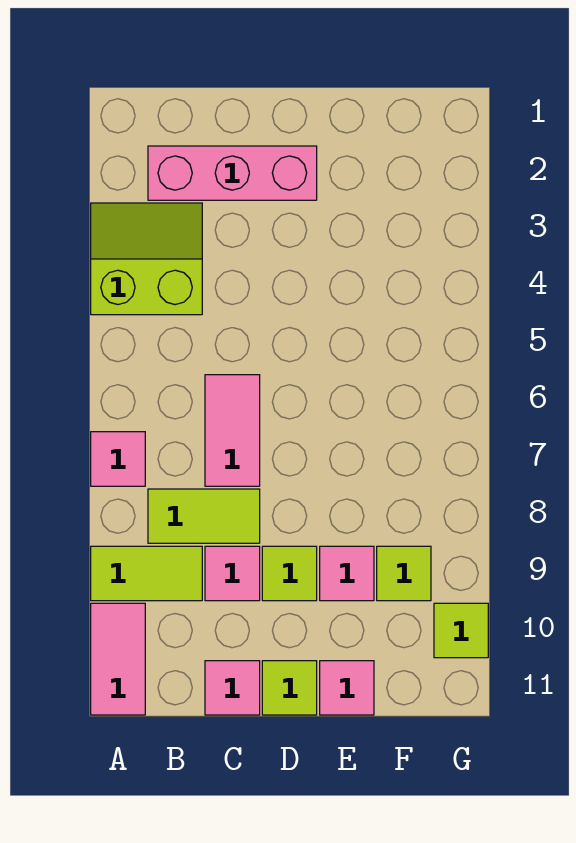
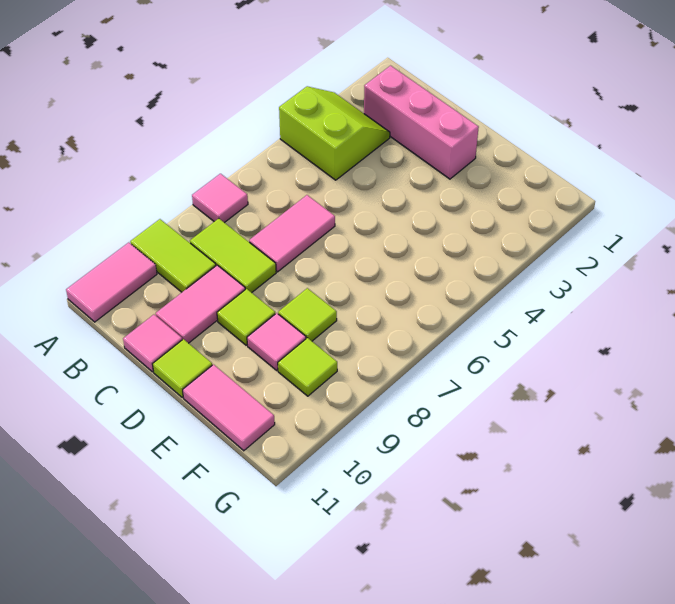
pink 1x1 tile [205,546,260,601] -> pink 1x2 tile [156,265,245,343]
pink 1x1 tile [320,661,374,715] -> pink 1x2 tile [183,365,275,451]
lime 1x1 tile [434,603,488,658] -> lime 1x1 tile moved to [278,288,337,341]

